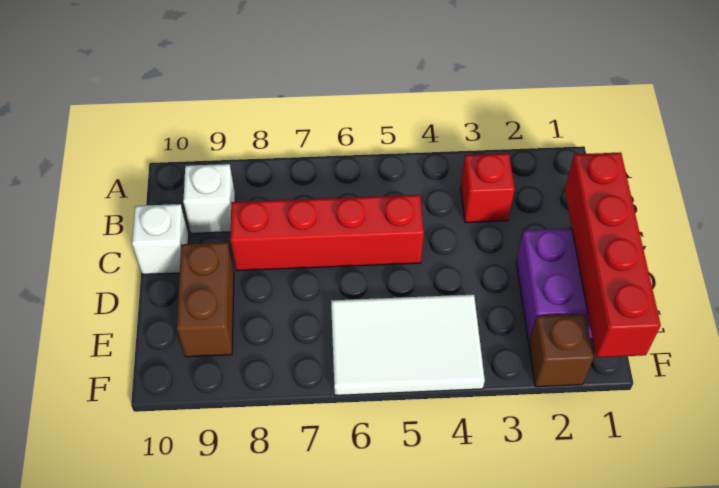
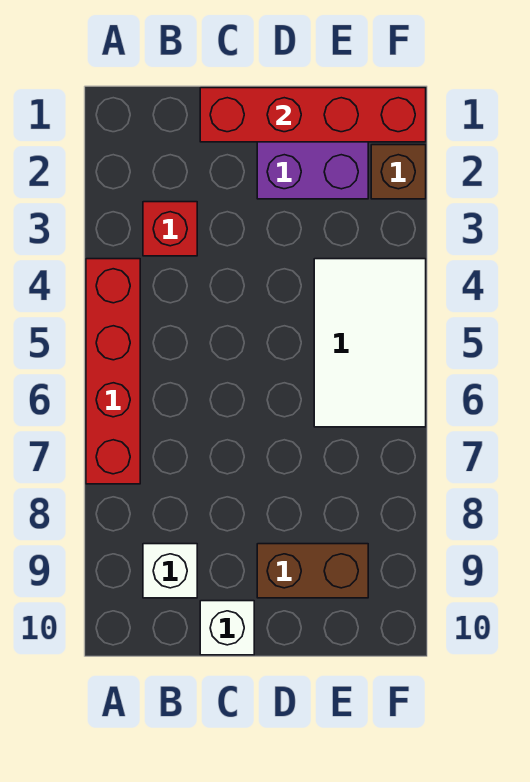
red 1x4 brick [231,195,424,271] -> red 1x4 brick moved to [86,259,140,484]

